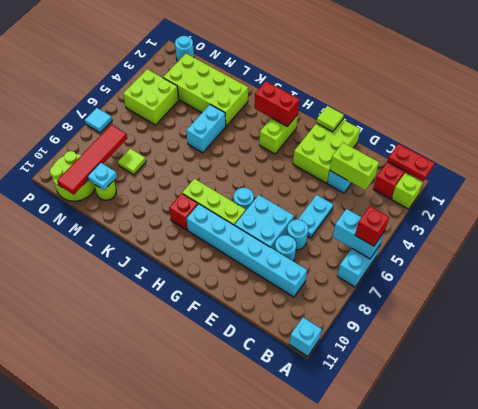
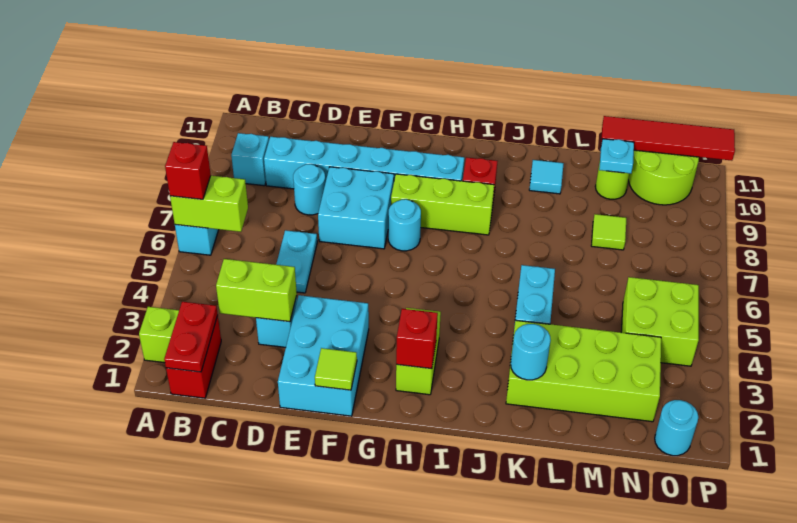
red 1x2 plate [387,144,434,181] -> red 1x2 plate turned to [164,302,218,372]
cyan 1x2 brick [333,209,385,259] -> lime 1x2 brick [170,176,248,232]
cyan 1x1 brick [289,318,322,356] -> cyan 1x1 brick moved to [231,133,269,186]
cyan 1x1 round brick [287,219,308,250] -> cyan 1x1 round brick moved to [510,324,551,380]
lime 2x3 brick [293,120,360,183] -> cyan 2x3 brick [278,295,369,416]
red 1x2 brick [255,81,299,127] -> red 1x1 brick [396,309,438,369]
red 1x4 tile [57,125,127,195] -> red 1x4 tile turned to [601,116,735,161]
cyan 1x1 tile [85,108,112,133] -> cyan 1x1 tile moved to [529,160,564,194]

